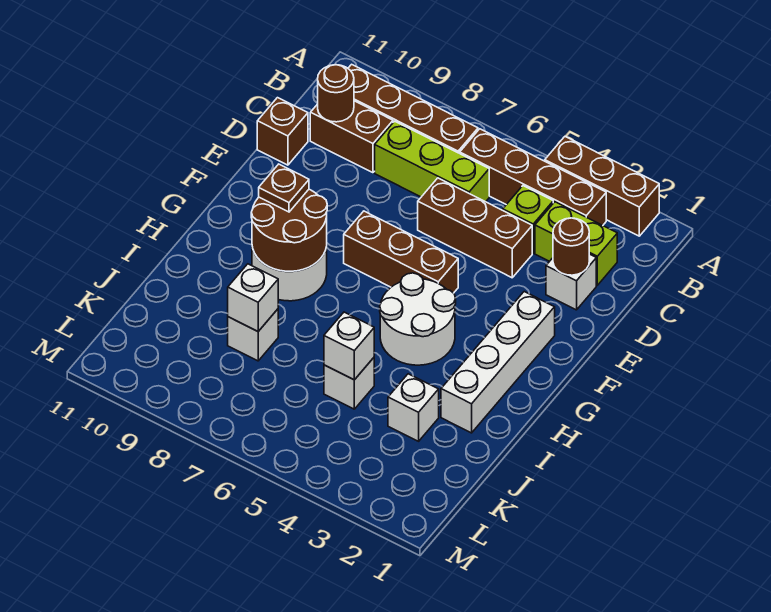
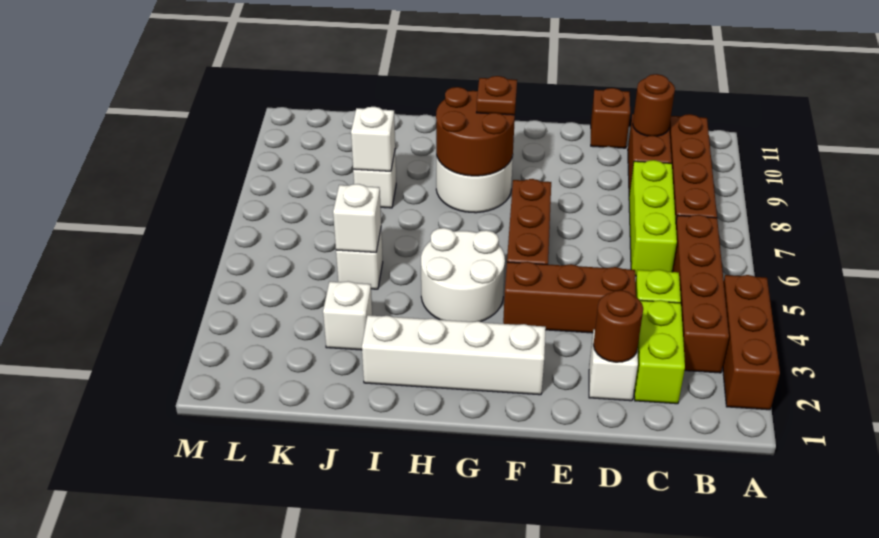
brown 1x3 brick [418,178,532,278] -> brown 1x3 brick turned to [503,262,636,333]

